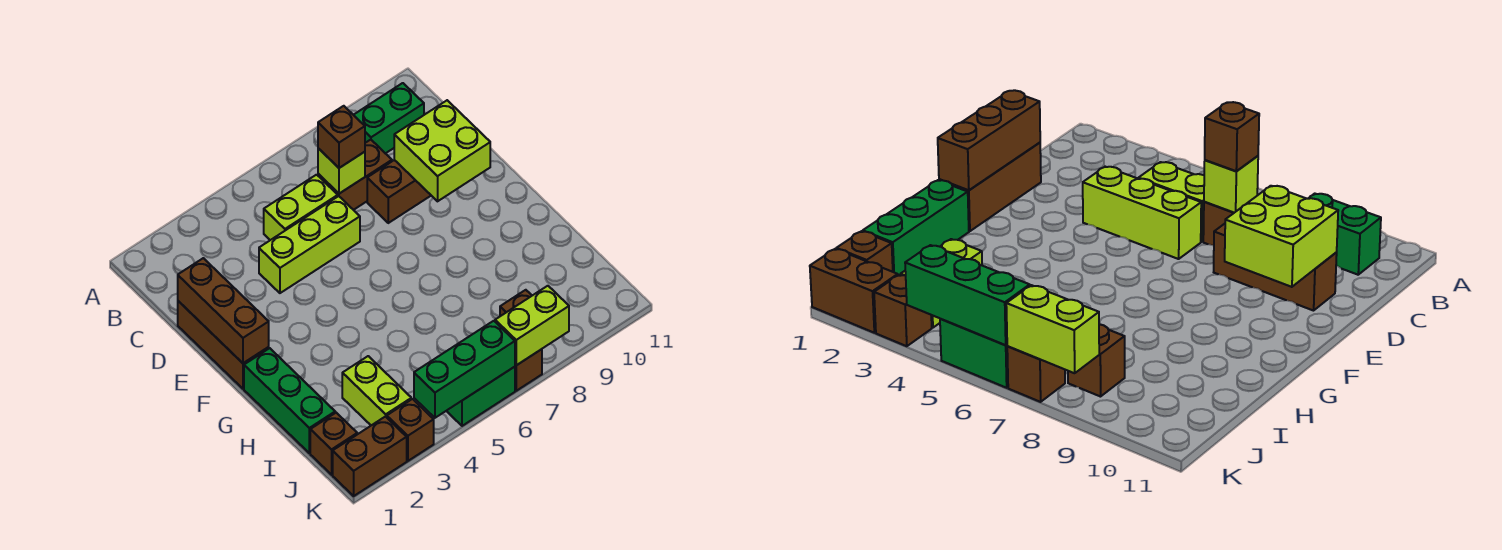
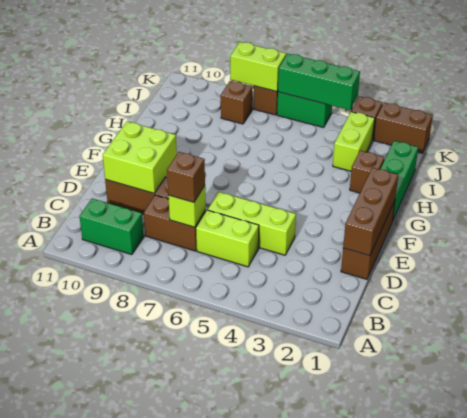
brown 1x1 brick [310,413,357,475] -> brown 1x1 brick moved to [350,151,385,193]

